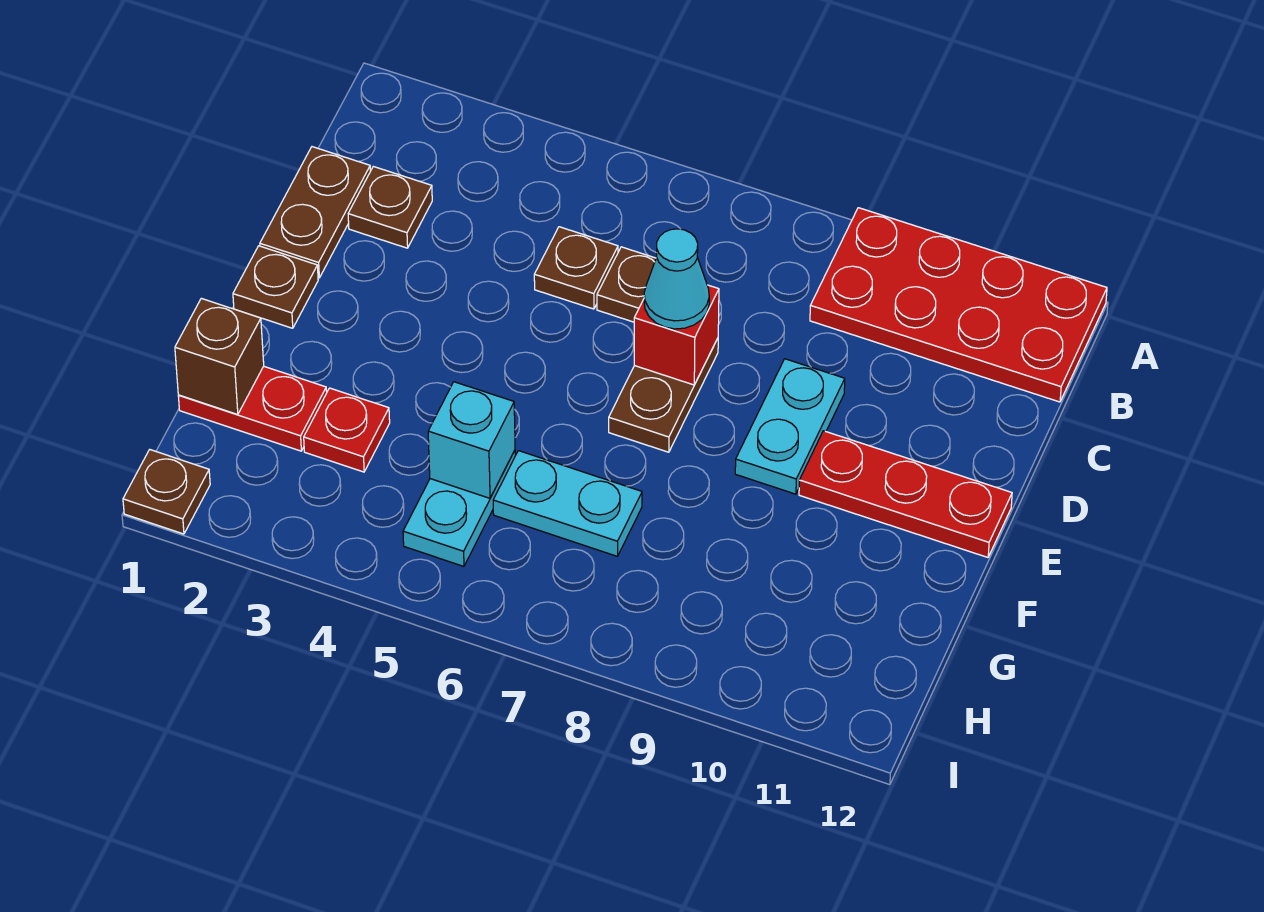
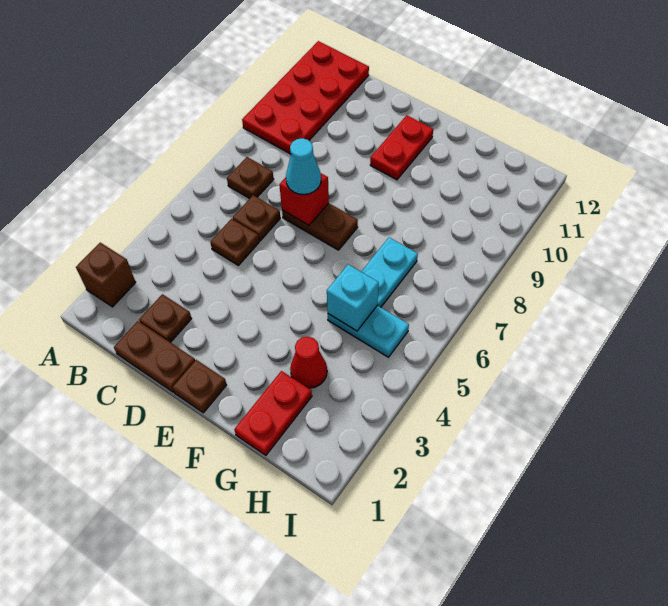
cyan 1x2 plate [735,359,845,494] -> none
red 1x3 plate [799,431,1012,557] -> red 1x2 plate [370,115,433,180]
brown 1x1 brick [175,298,264,415] -> brown 1x1 brick moved to [76,243,136,307]
red 1x1 plate [304,388,390,472] -> red 1x1 cone [290,337,327,388]
brown 1x1 plate [123,450,210,534] -> brown 1x1 plate moved to [227,157,274,199]

